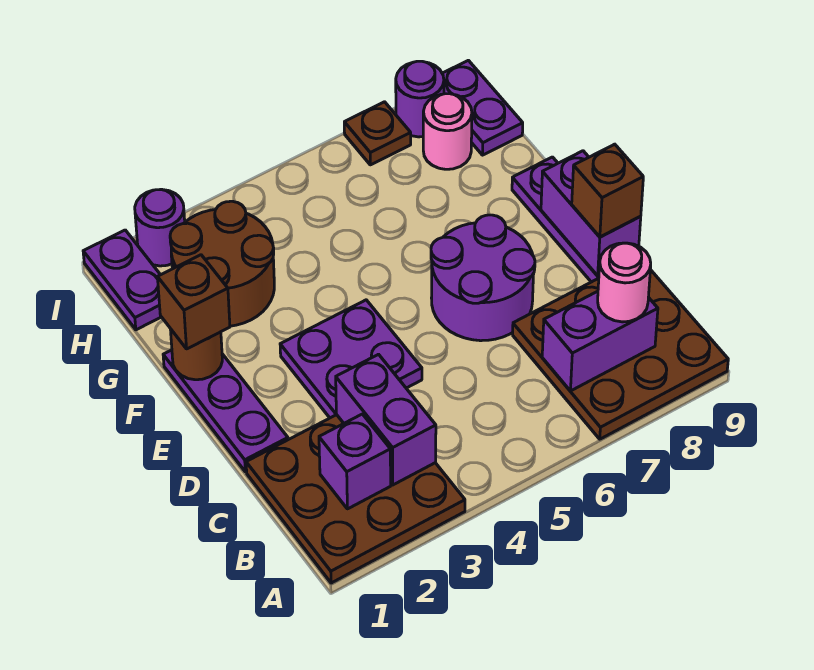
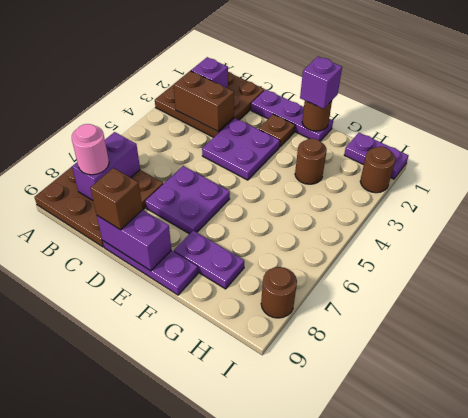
purple 1x2 brick [336,354,436,485] -> brown 1x2 brick [174,71,234,131]
purple 2x2 round brick [431,215,535,341] -> purple 2x2 plate [145,166,230,234]
brown 1x1 brick [158,255,230,349] -> purple 1x1 brick [300,57,342,109]
brown 2x2 round brick [170,201,274,326] -> brown 1x1 round brick [295,139,327,184]
pink 1x1 round brick [423,94,472,169] -> none
purple 1x2 plate [442,60,523,155] -> purple 1x2 plate moved to [174,231,244,289]
purple 1x1 round brick [135,189,185,266] -> brown 1x1 round brick [360,147,395,193]
brown 1x1 plate [344,102,411,165] -> brown 1x1 plate moved to [258,114,295,147]
purple 1x1 round brick [396,61,444,137] -> brown 1x1 round brick [261,267,297,318]

